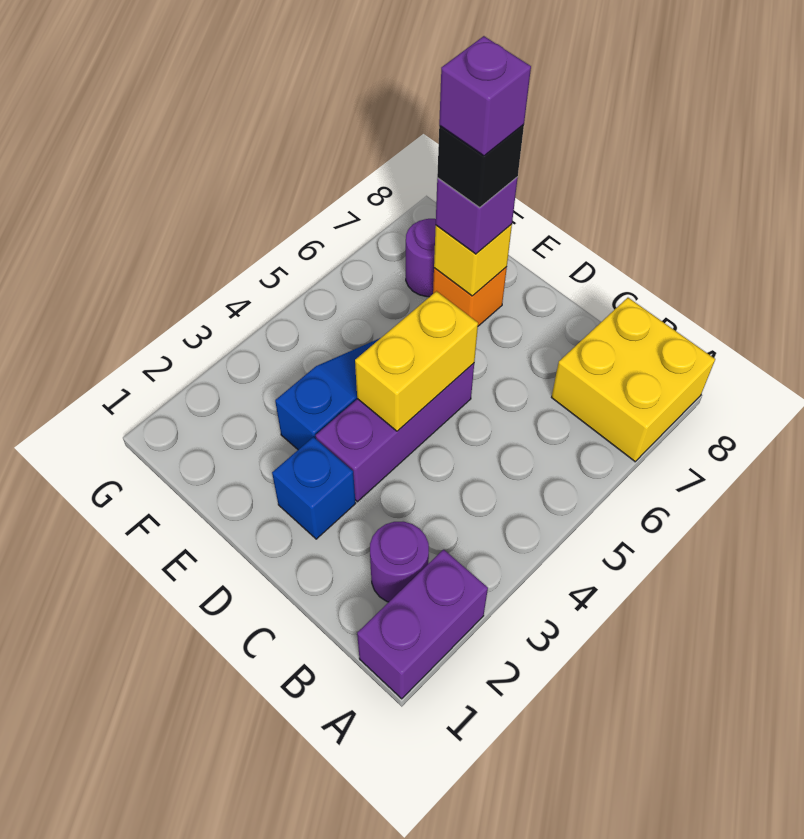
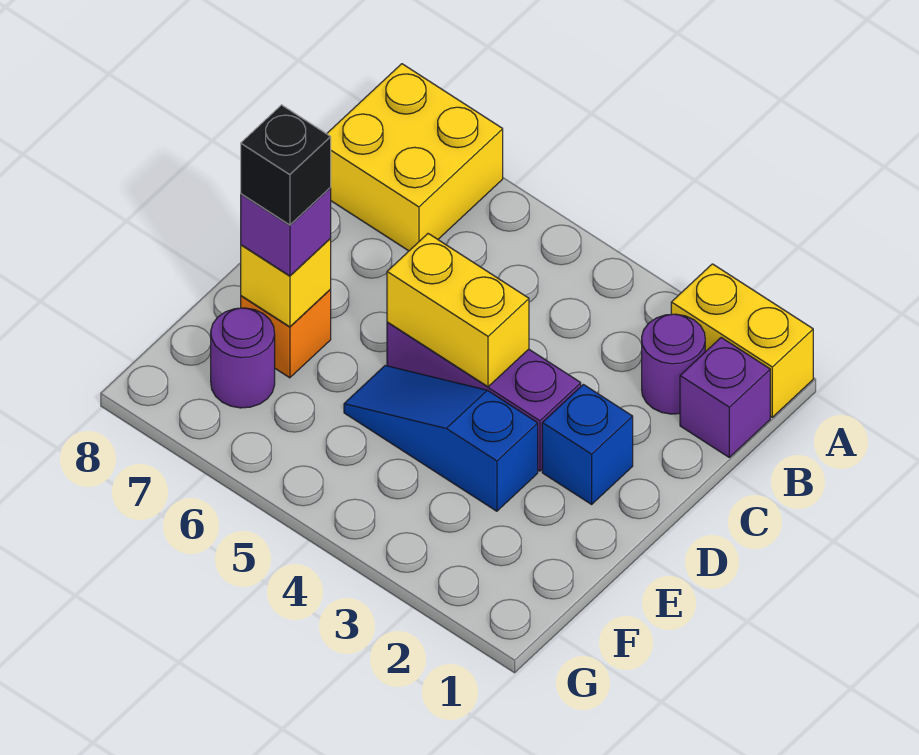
purple 1x2 brick [357,549,488,699] -> yellow 1x2 brick [671,264,813,417]
purple 1x1 brick [439,36,531,156] -> purple 1x1 brick moved to [680,338,770,457]

